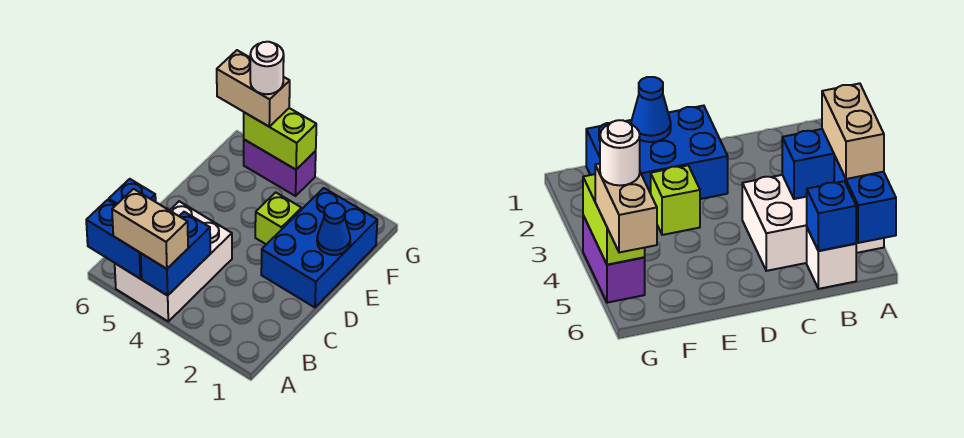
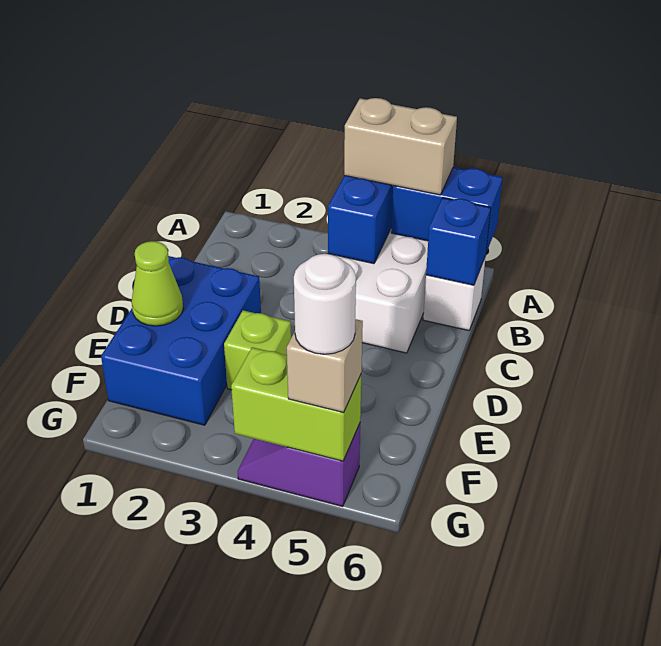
blue 1x1 cone [317,203,350,255] -> lime 1x1 cone [132,241,183,326]
purple 1x2 brick [244,140,316,196] -> purple 1x2 slope [238,424,360,506]
tan 1x2 brick [217,50,290,126] -> tan 1x1 brick [287,319,363,413]

